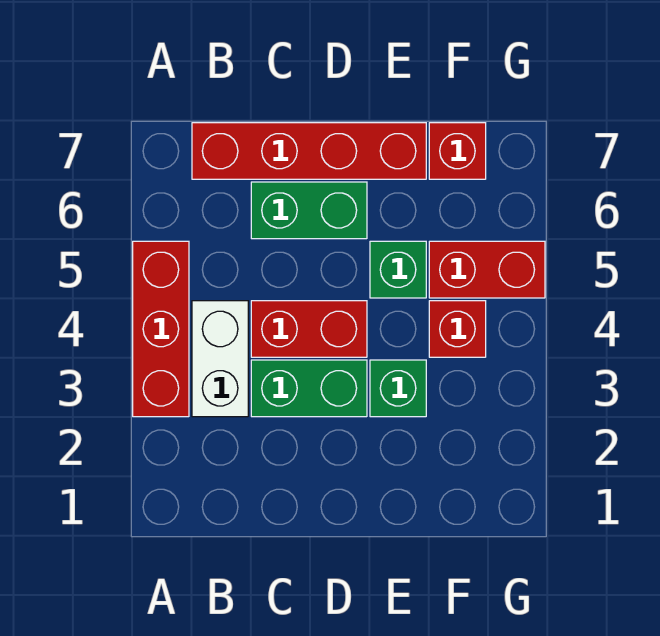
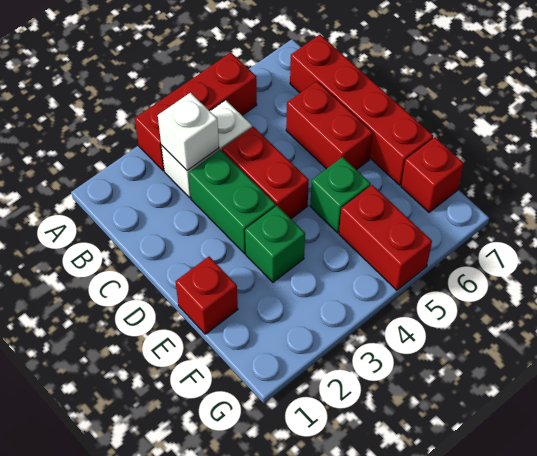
none -> white 1x1 brick [158,93,219,171]
green 1x2 brick [251,182,367,239] -> red 1x2 brick [286,81,373,170]
red 1x1 brick [429,301,486,357] -> red 1x1 brick moved to [176,257,238,334]

